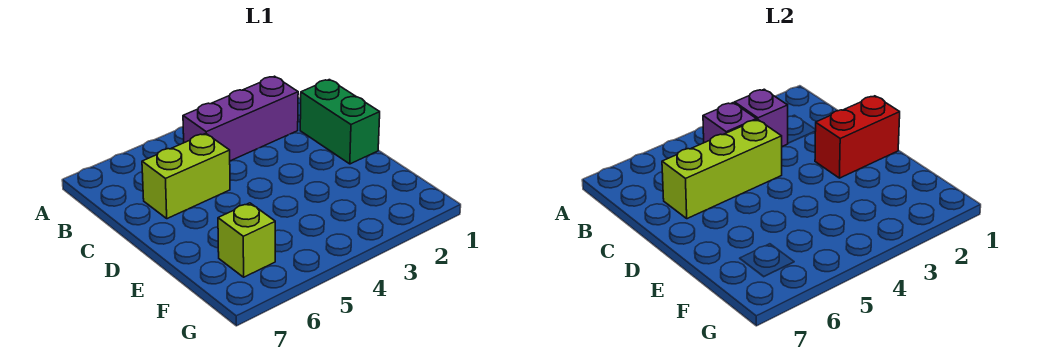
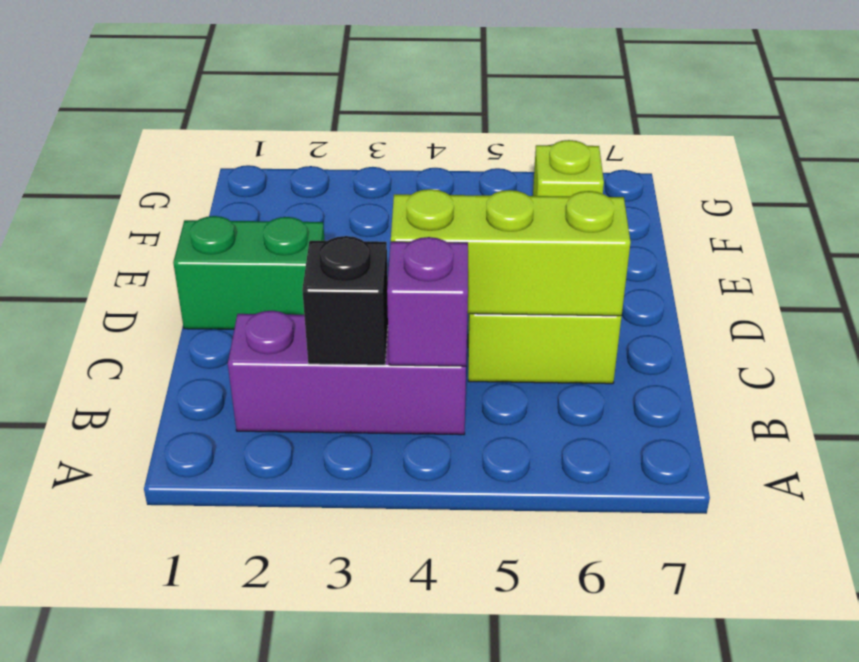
purple 1x1 brick [735,89,788,146] -> black 1x1 brick [302,236,388,365]
green 1x2 brick [300,80,380,164] -> green 1x2 brick turned to [173,216,325,329]
red 1x2 brick [815,96,900,178] -> none

